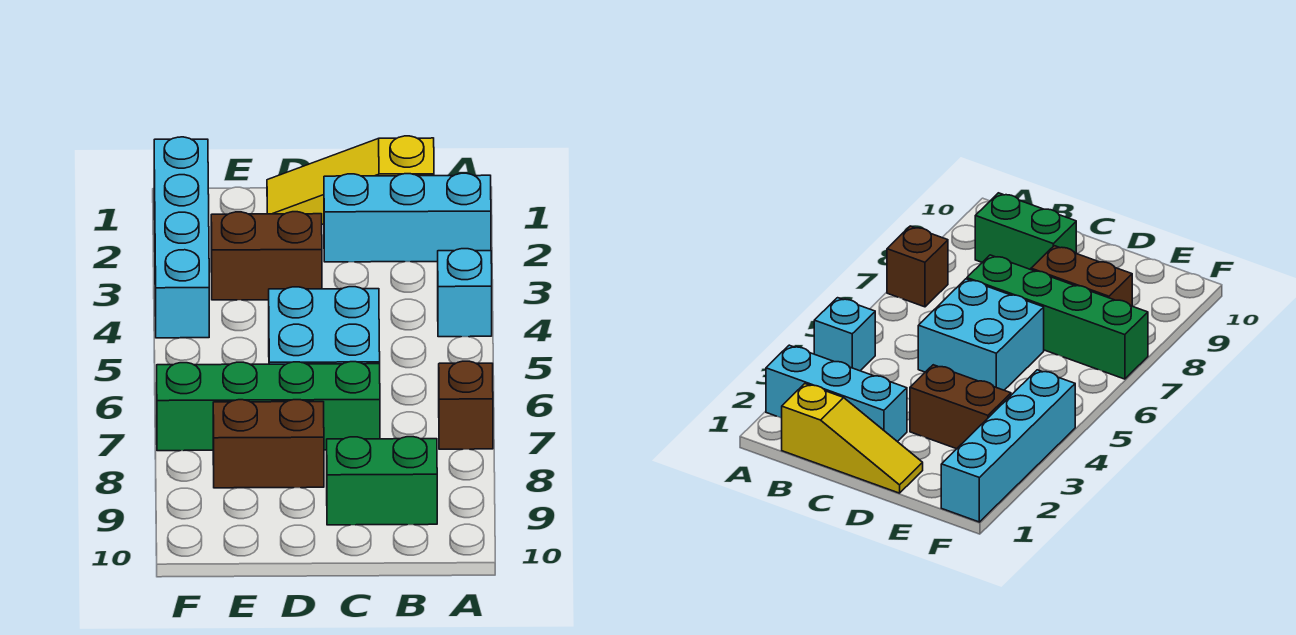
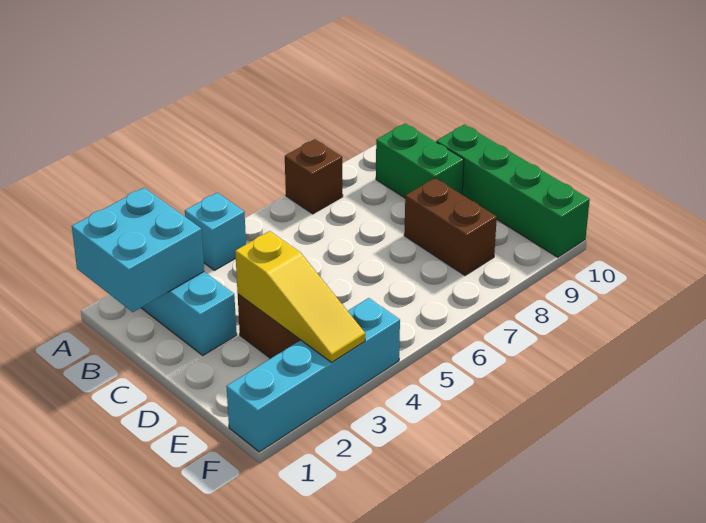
yellow 1x3 slope [267,136,434,224] -> yellow 1x3 slope moved to [235,231,365,362]
cyan 2x2 brick [269,287,380,364] -> cyan 2x2 brick moved to [72,188,204,312]
green 1x4 brick [157,362,380,451] -> green 1x4 brick moved to [436,125,590,257]

